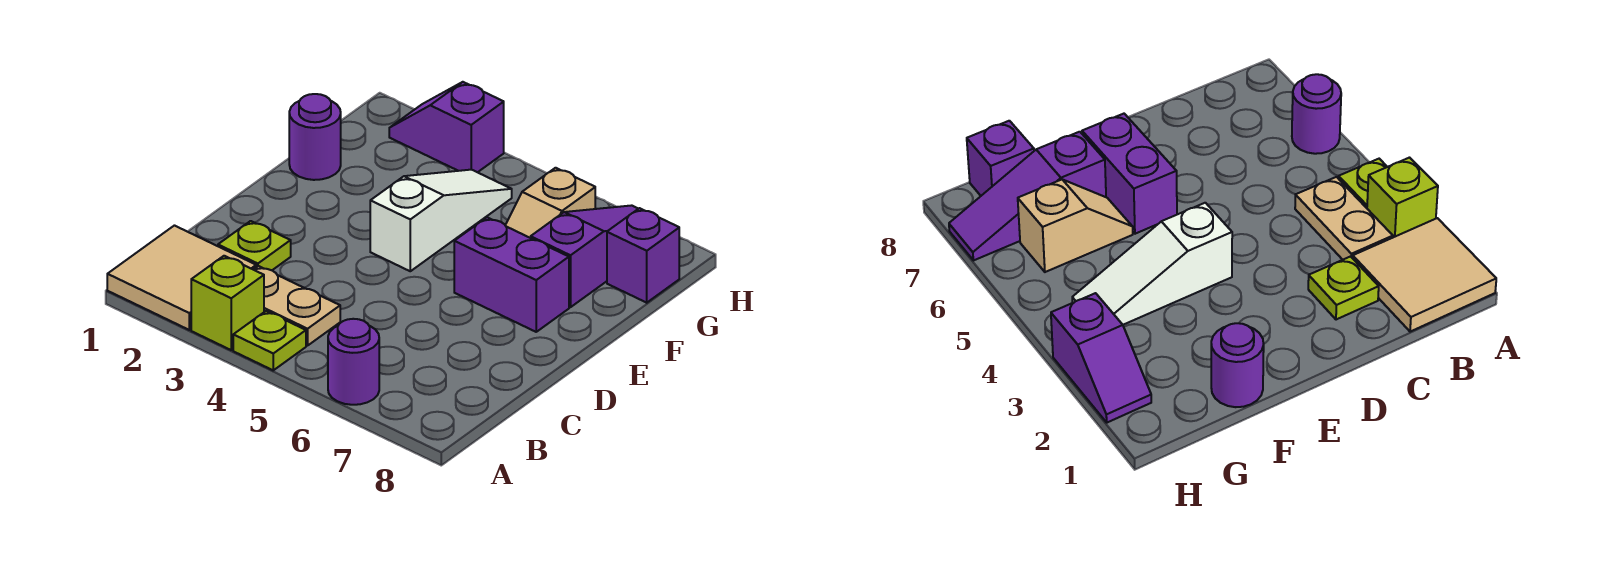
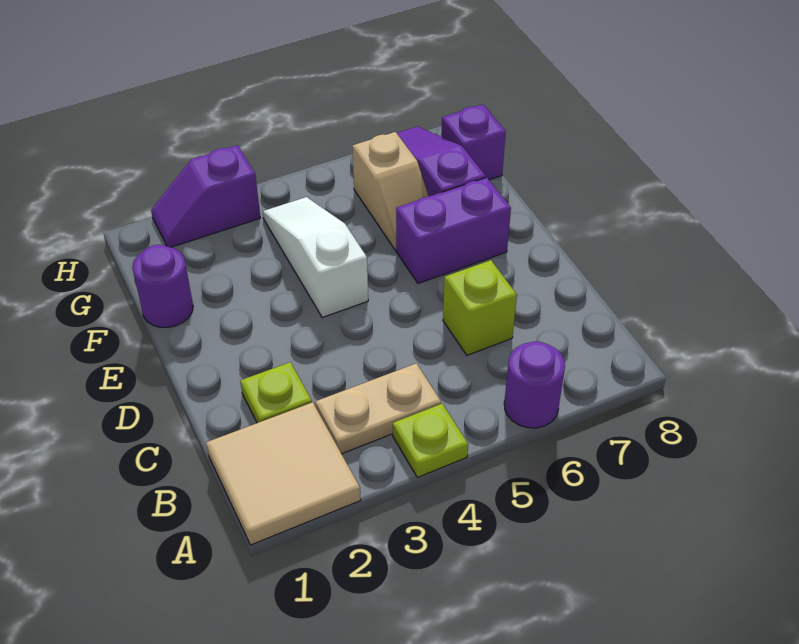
lime 1x1 brick [191,256,264,350] -> lime 1x1 brick moved to [443,260,517,355]

